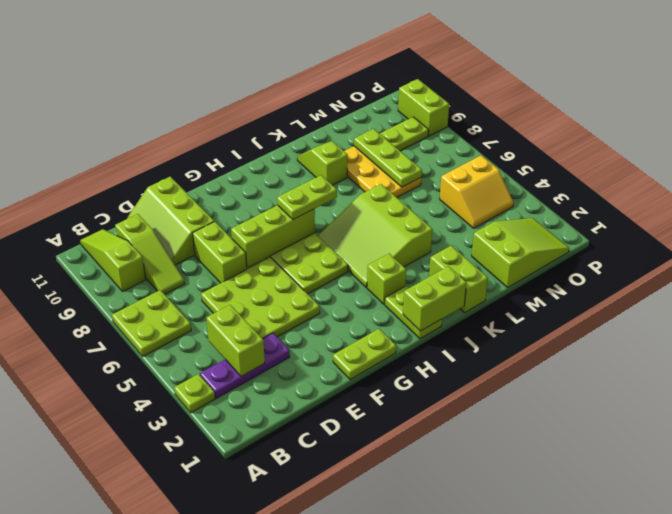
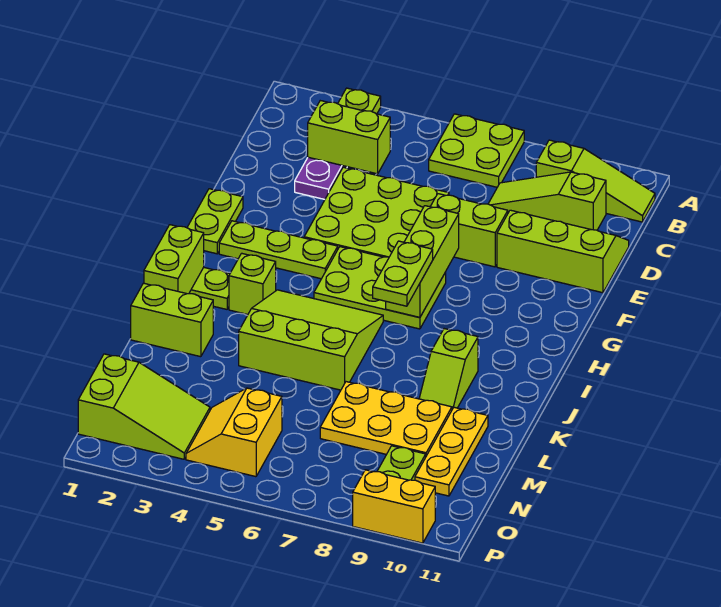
lime 1x2 slope [297,141,348,185] -> lime 1x2 slope turned to [419,329,478,409]
none -> yellow 1x3 plate [415,407,488,496]
lime 2x3 slope [472,218,569,287] -> lime 2x3 slope turned to [78,354,210,459]
lime 1x3 plate [354,129,422,187] -> lime 1x3 plate moved to [219,221,338,279]
lime 1x2 brick [398,79,449,136] -> yellow 1x2 brick [353,470,435,543]

